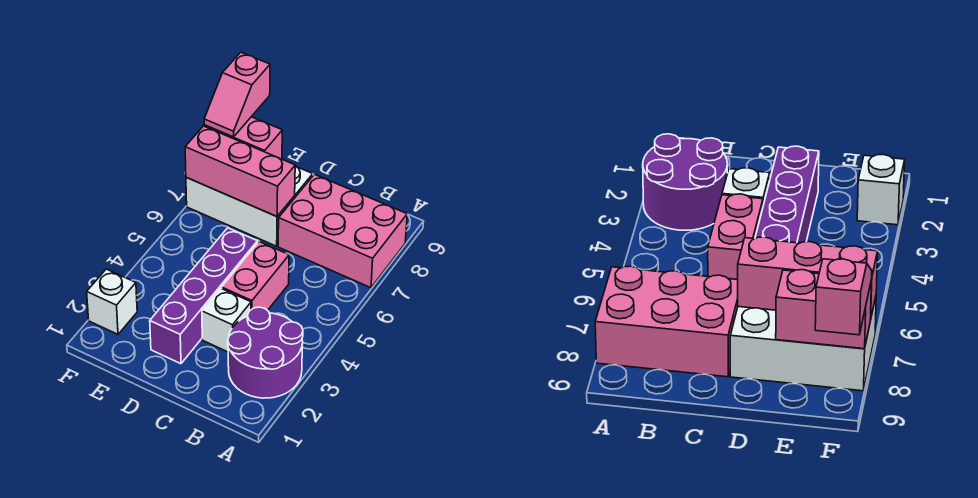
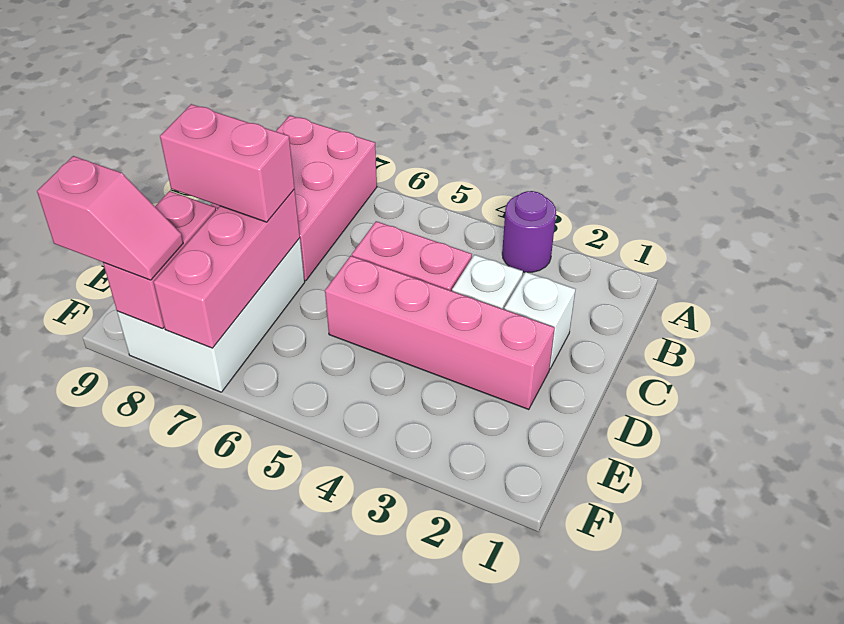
purple 2x2 round brick [228,307,303,398] -> purple 1x1 round brick [502,191,556,272]
purple 1x4 brick [150,228,258,364] -> pink 1x4 brick [325,256,555,410]
none -> pink 1x2 brick [160,104,295,222]
white 1x1 brick [87,269,137,334] -> white 1x1 brick moved to [504,272,575,369]

